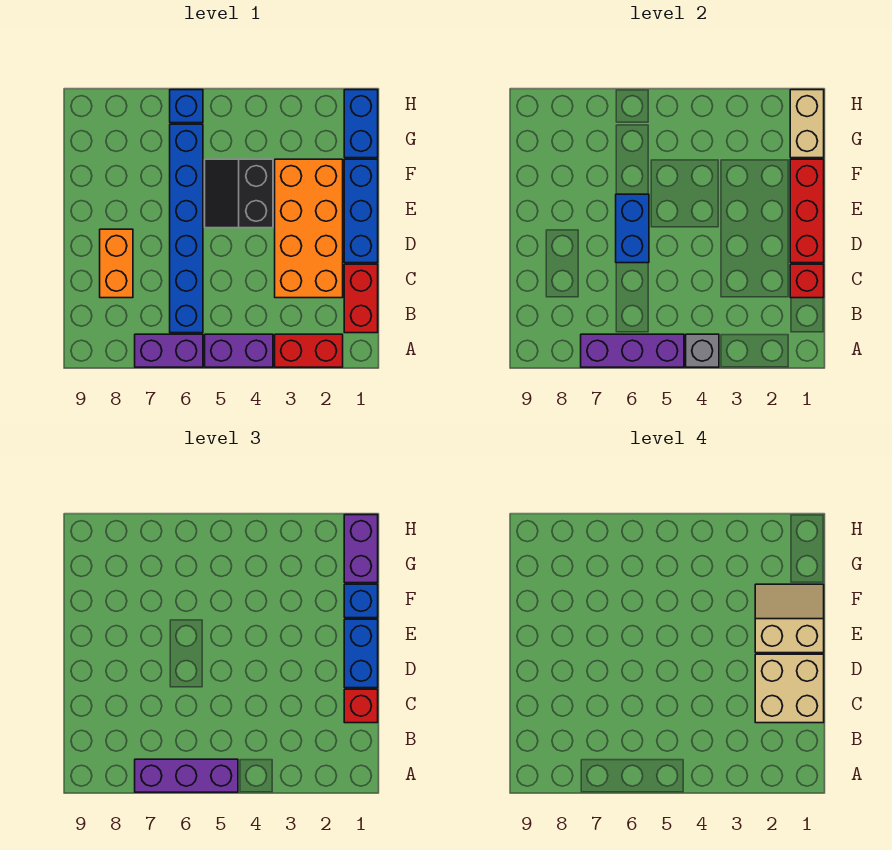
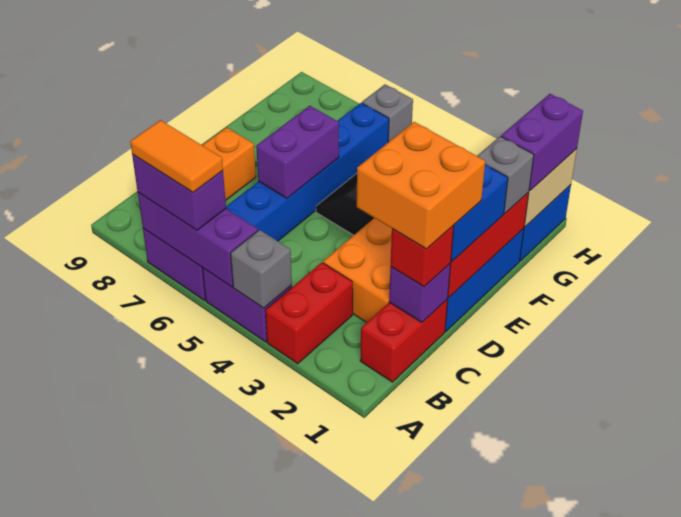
red 1x2 brick [275,334,343,367] -> red 1x2 brick turned to [265,262,353,364]
purple 1x3 brick [135,759,238,792] -> purple 1x2 brick [132,154,226,230]
none -> orange 1x2 tile [130,120,223,192]
red 1x1 brick [790,264,824,298] -> purple 1x1 brick [389,264,451,322]
tan 2x2 brick [755,654,824,723] -> orange 2x2 brick [357,122,485,249]
blue 1x2 brick [616,194,649,263] -> purple 1x2 brick [256,106,339,198]
tan 2x2 slope [755,584,824,653] -> none
blue 1x1 brick [344,584,378,618] -> grey 1x1 brick [477,136,534,213]
blue 1x1 brick [170,90,203,123] -> grey 1x1 brick [362,84,413,142]

